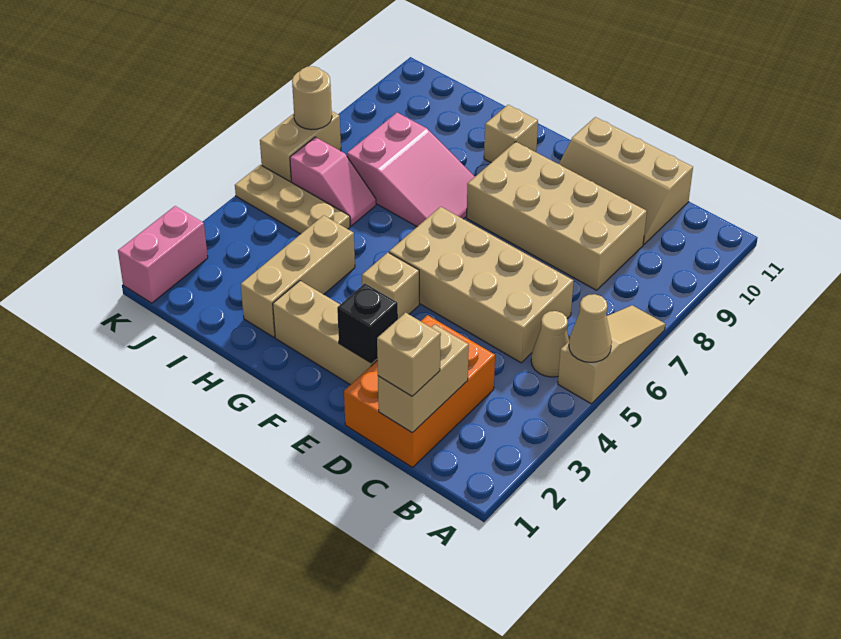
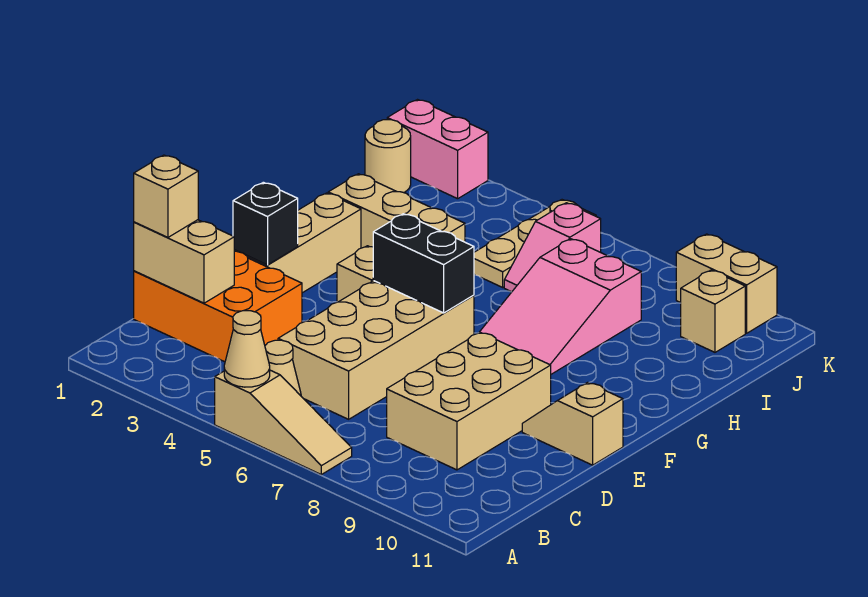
tan 2x4 brick [467,142,647,290] -> tan 2x3 brick [387,332,551,470]
tan 2x3 slope [559,117,693,244] -> tan 1x2 slope [522,382,623,465]
none -> black 1x2 brick [373,214,474,313]
tan 1x1 brick [484,105,538,163] -> tan 1x1 brick moved to [681,270,745,352]
tan 1x2 brick [260,112,341,182] -> tan 1x2 brick moved to [676,234,777,333]
tan 1x1 round brick [292,66,332,130] -> tan 1x1 round brick moved to [365,120,411,193]

